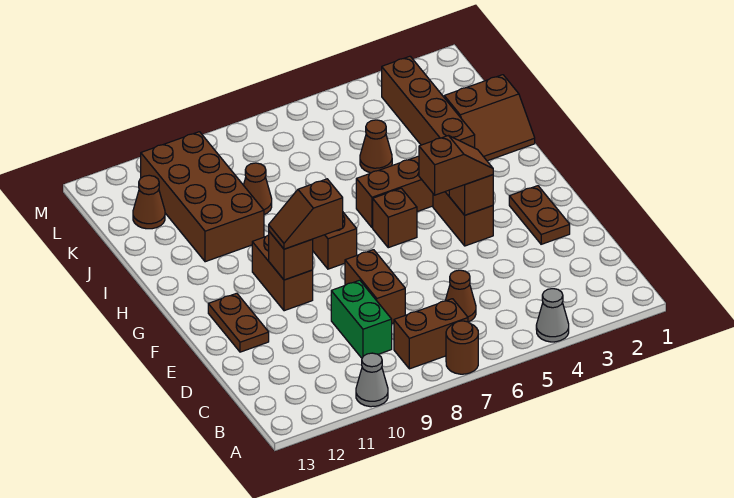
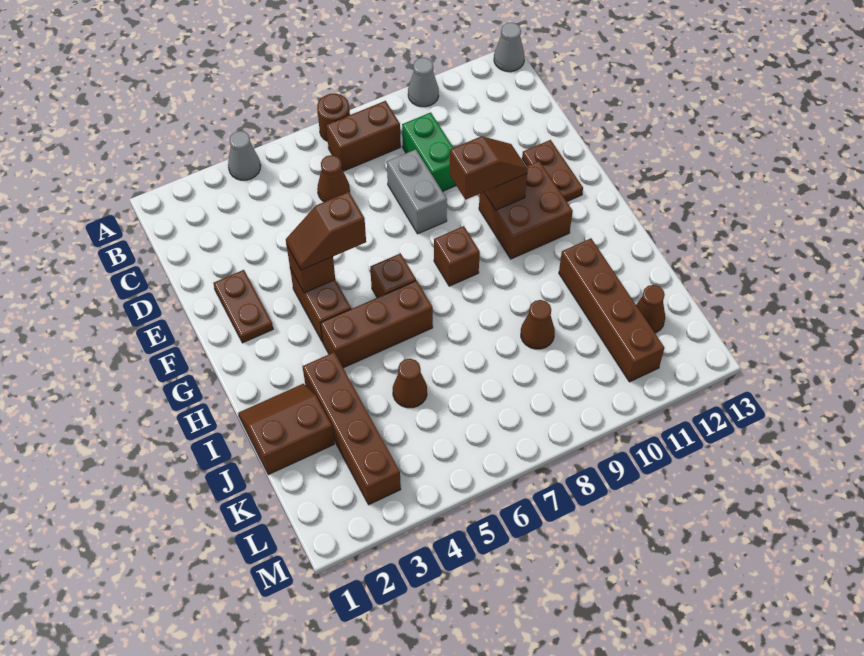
none -> grey 1x1 cone [494,22,525,72]
brown 1x2 brick [345,250,405,324] -> grey 1x2 brick [387,149,447,234]
brown 1x2 brick [252,235,313,311] -> brown 2x2 brick [479,161,573,259]
brown 2x4 brick [141,132,264,262] -> brown 1x4 brick [559,238,664,382]

